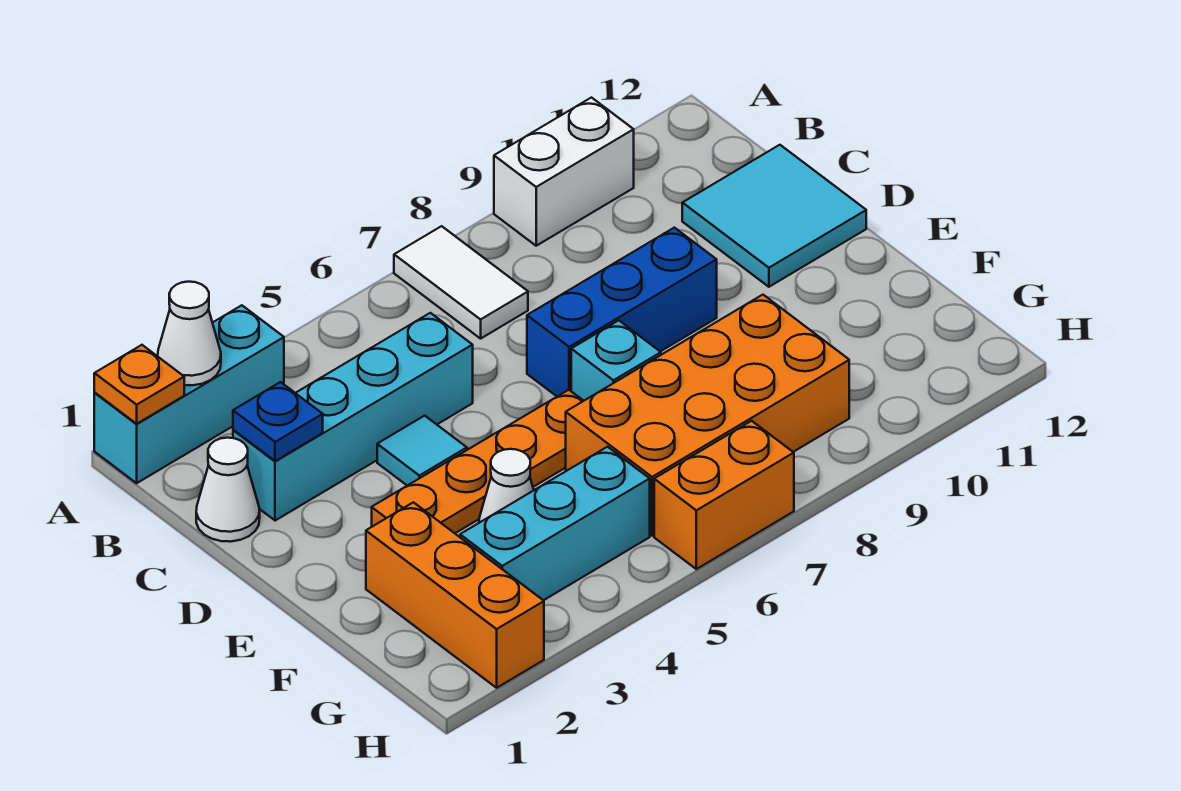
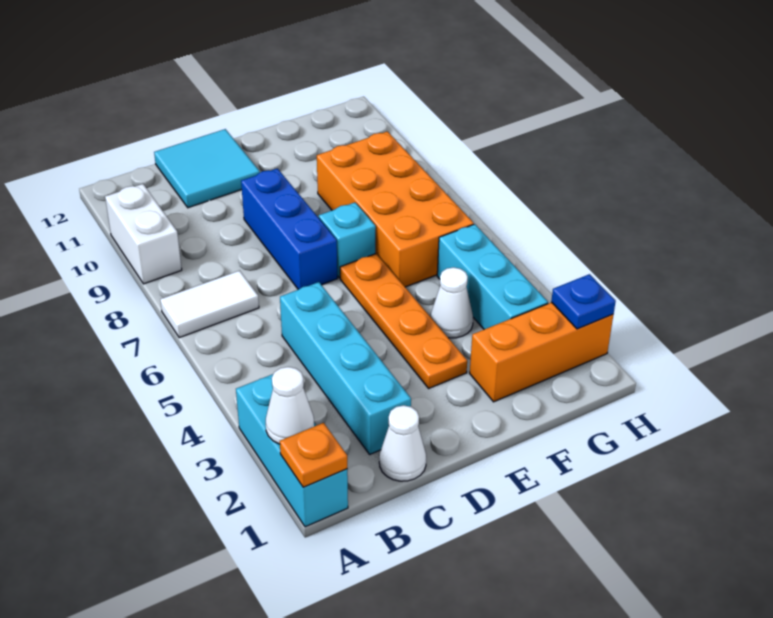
blue 1x1 plate [233,382,323,461] -> blue 1x1 plate moved to [551,274,616,329]
cyan 1x1 tile [377,416,467,486] -> none
orange 1x2 brick [654,421,794,569] -> none

